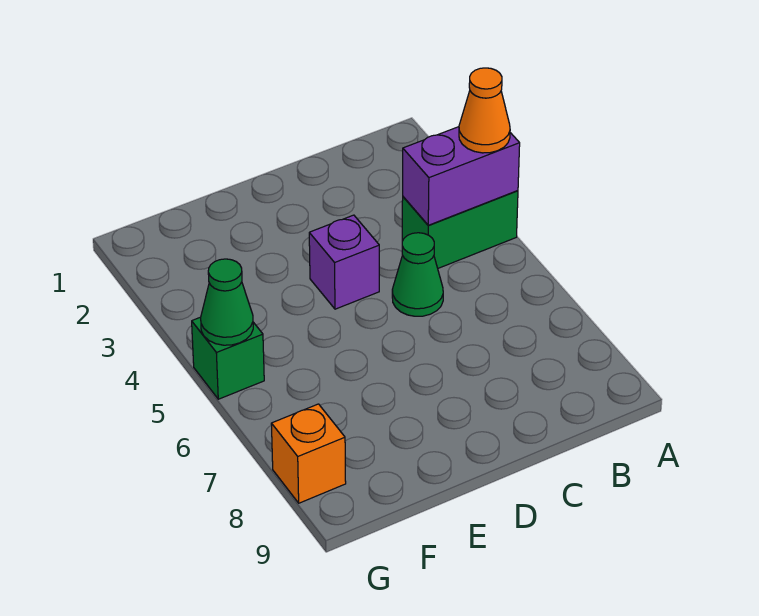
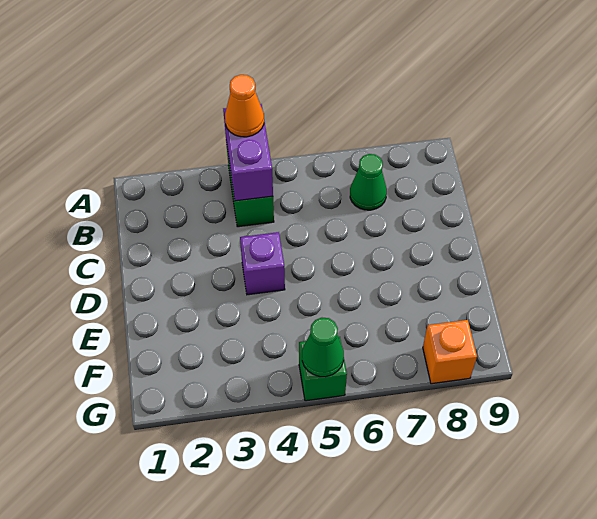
green 1x1 cone [392,233,443,316] -> green 1x1 cone moved to [350,154,387,210]

